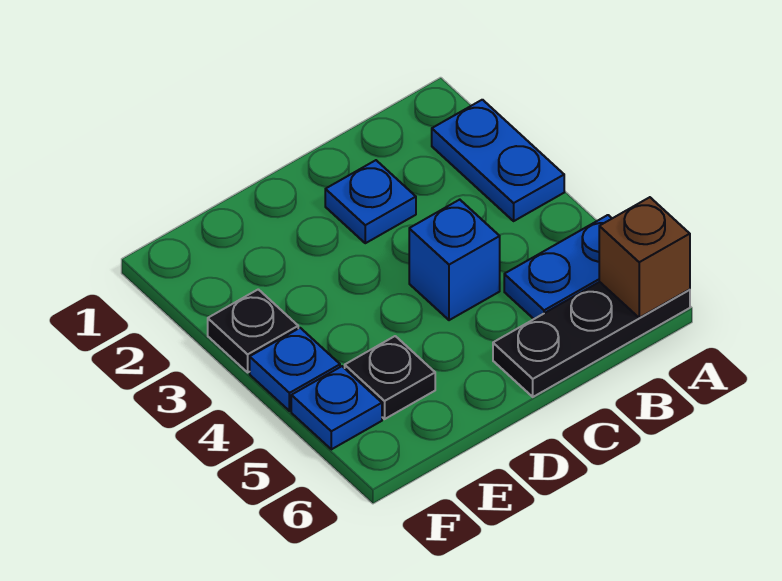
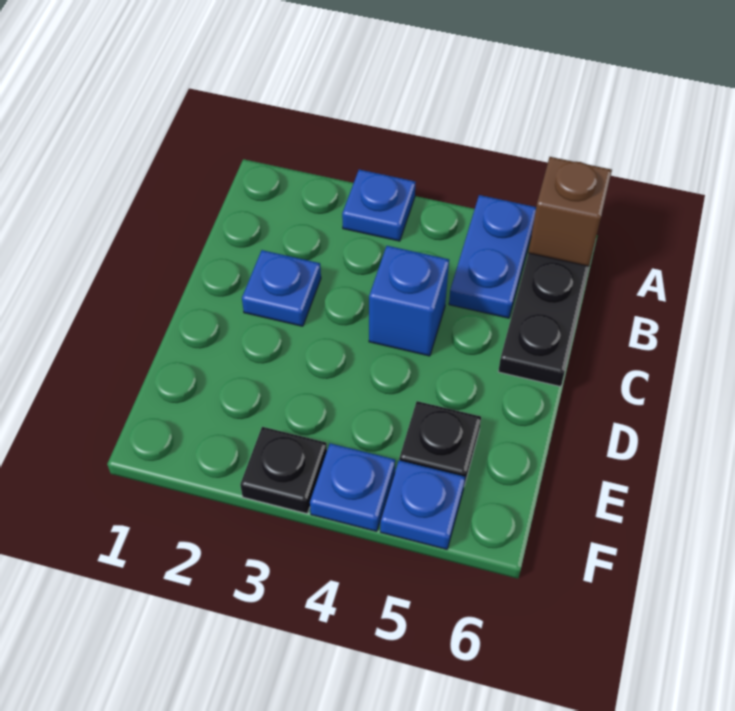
blue 1x2 plate [432,100,564,221] -> blue 1x1 plate [342,170,416,241]

